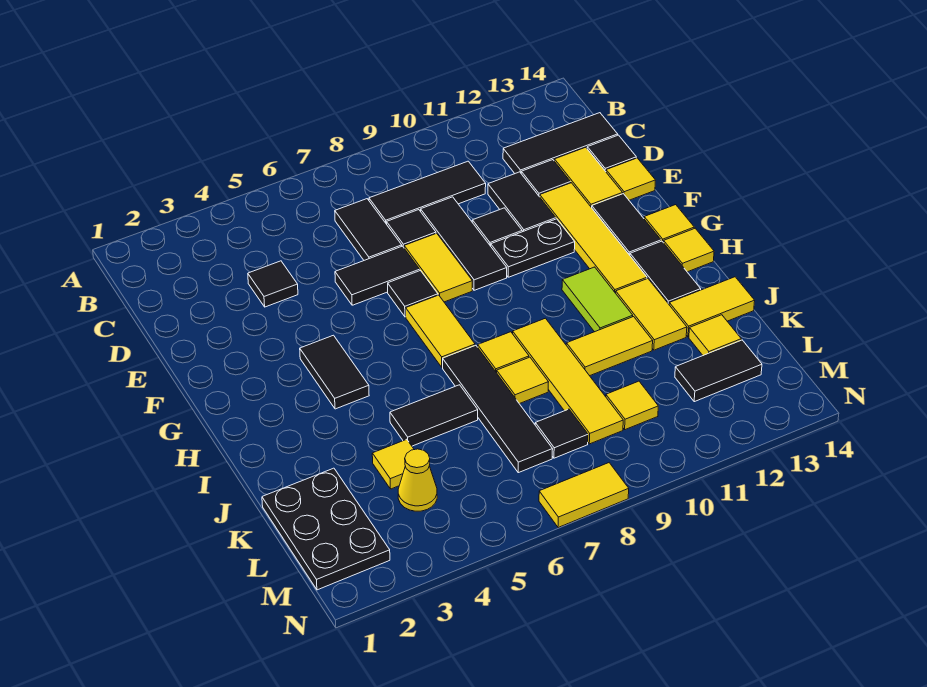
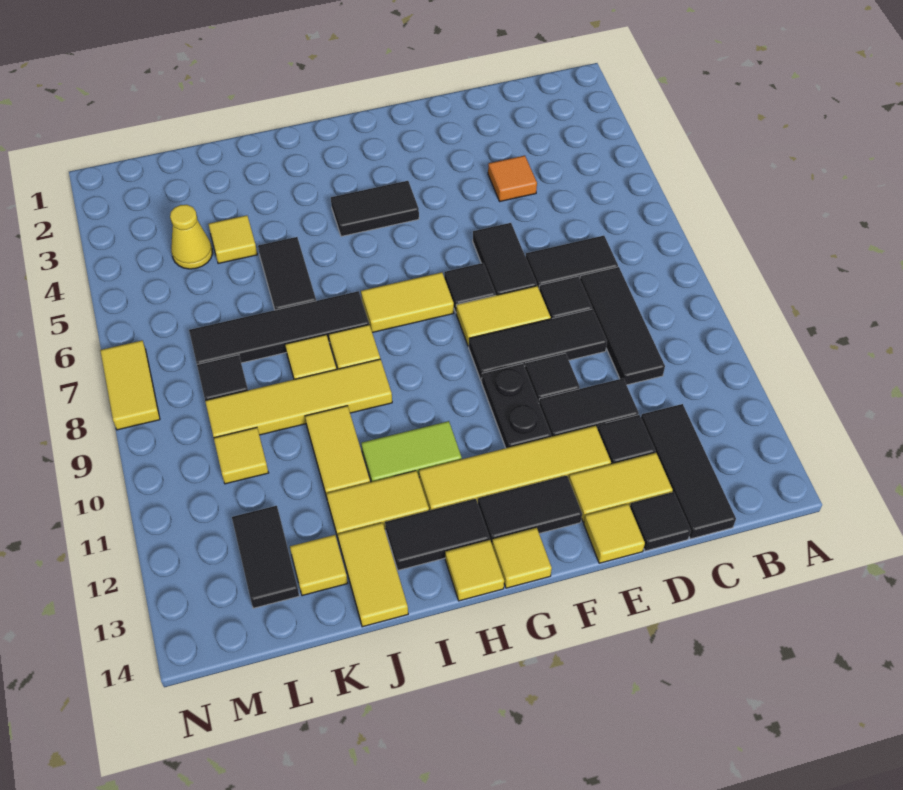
black 1x1 tile [248,261,298,307] -> orange 1x1 tile [488,156,537,201]
black 2x3 plate [262,468,390,590] -> none

